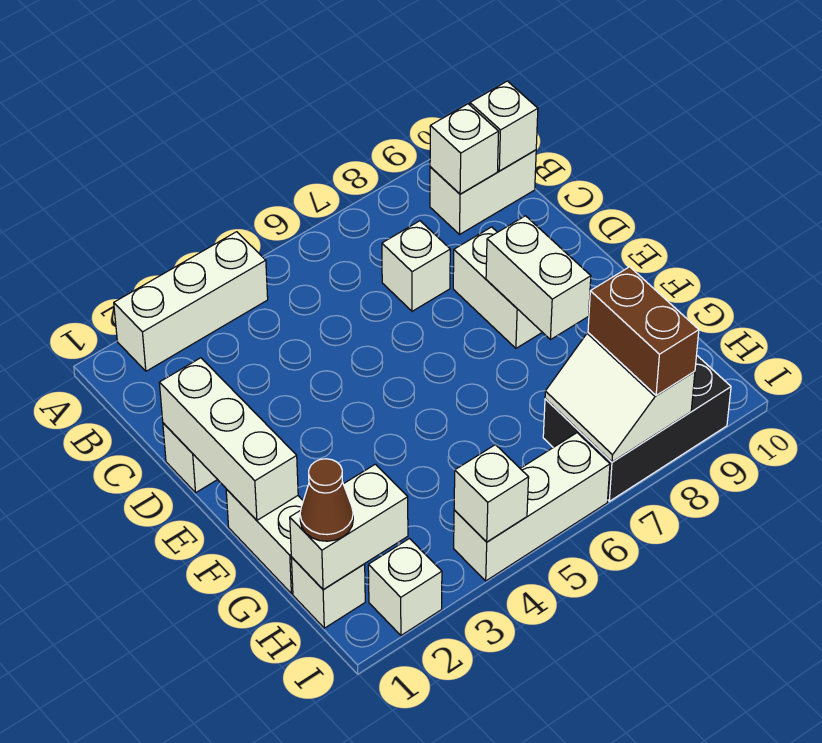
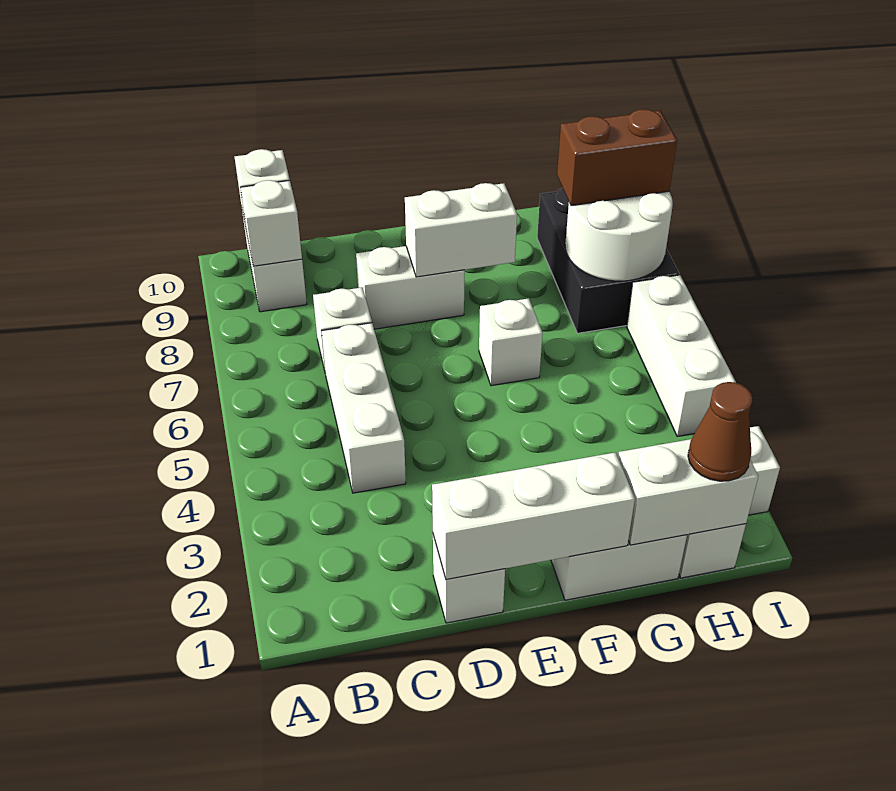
white 1x3 brick [114,232,268,371] -> white 1x3 brick moved to [321,323,406,493]
white 1x2 brick [290,464,408,590] -> white 1x2 brick turned to [618,439,758,545]
white 2x2 slope [545,333,695,462] -> white 2x2 round brick [565,191,673,281]
white 1x1 brick [454,445,529,542] -> white 1x1 brick moved to [479,298,543,386]

